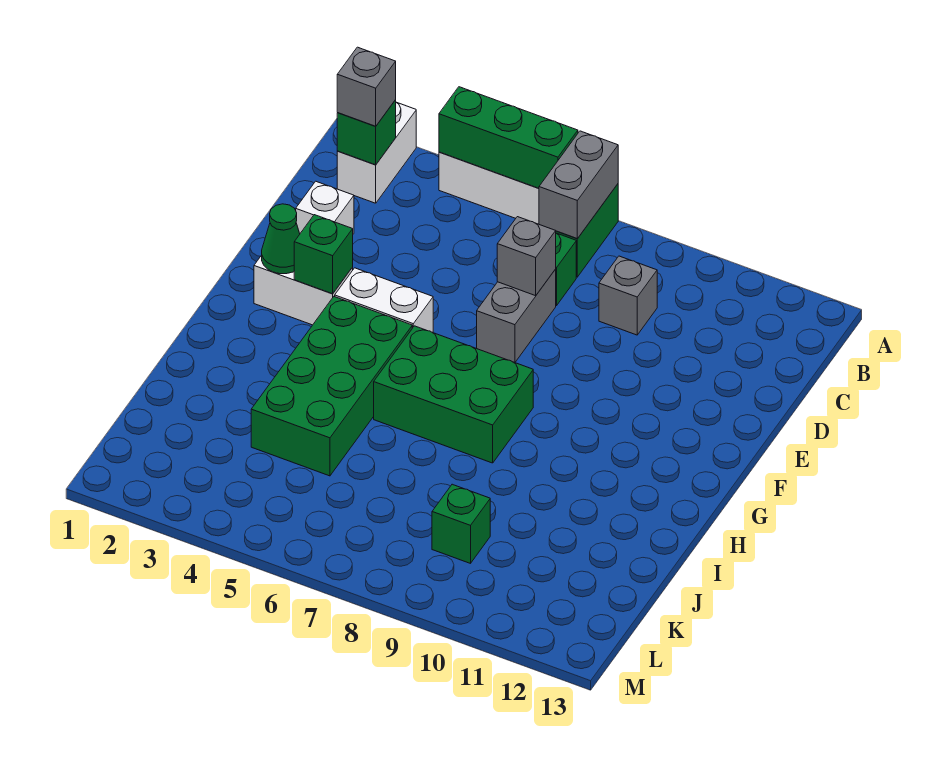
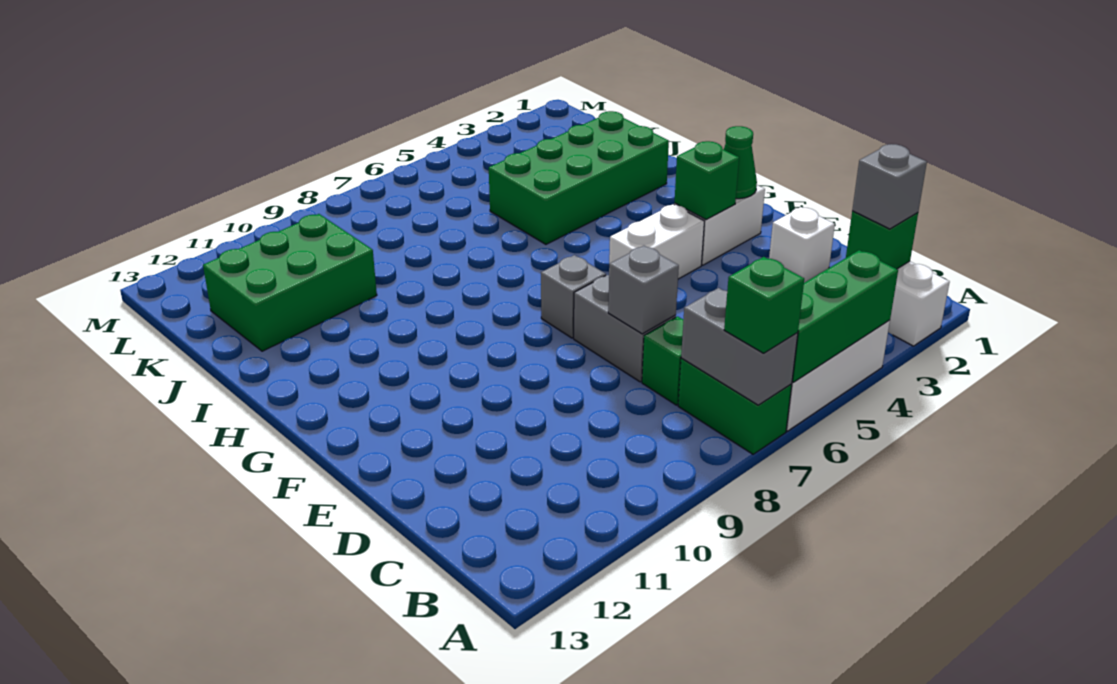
grey 1x1 brick [599,256,657,335] -> grey 1x1 brick moved to [541,255,606,338]
green 2x4 brick [251,297,412,476] -> green 2x4 brick turned to [489,111,669,244]
green 2x3 brick [374,326,533,463] -> green 2x3 brick moved to [203,214,377,351]
green 1x1 brick [432,484,490,563] -> green 1x1 brick moved to [724,257,804,353]

